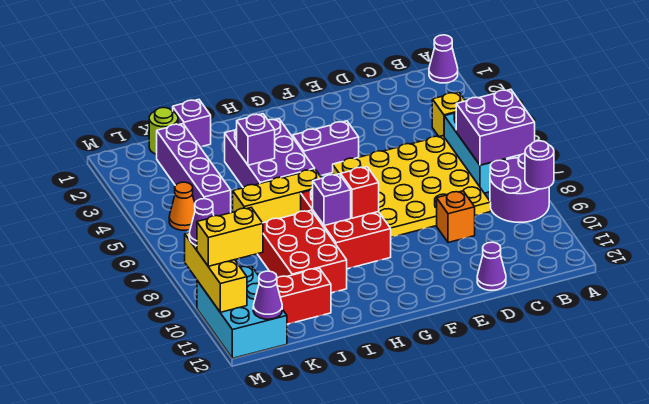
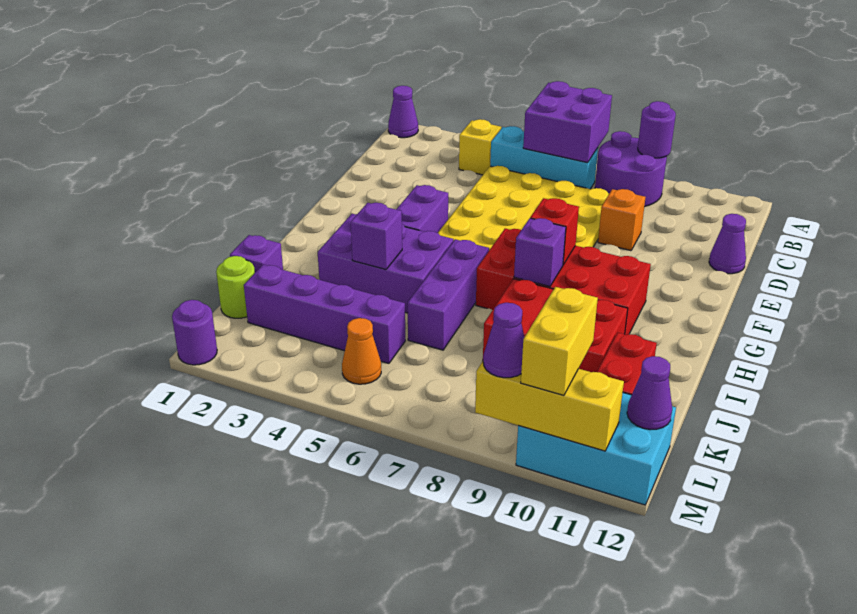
red 2x3 brick [301,189,391,269] -> red 2x4 brick [476,229,651,335]
yellow 1x3 brick [233,169,321,223] -> purple 1x3 brick [408,239,489,350]
none -> purple 1x1 round brick [172,300,217,365]

